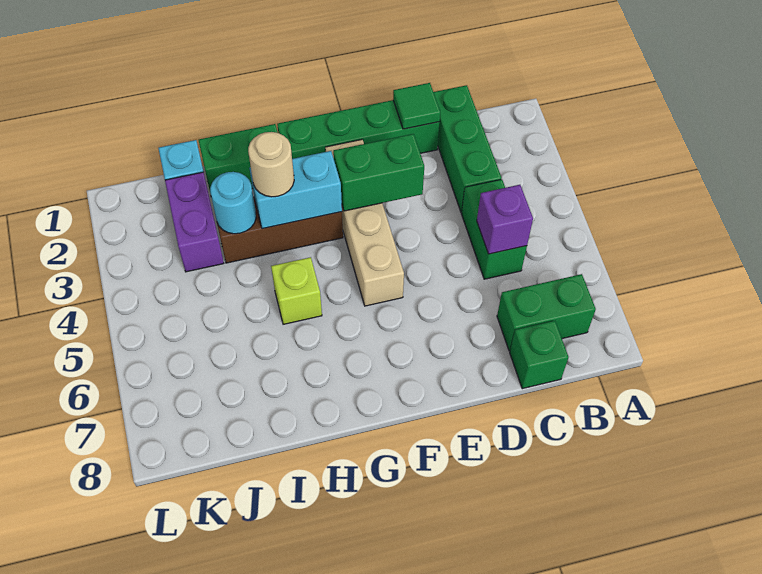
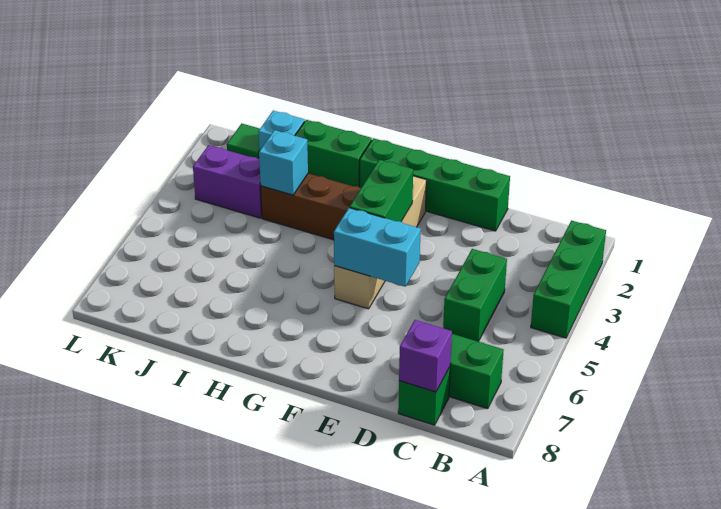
green 1x3 brick [433,85,502,212] -> green 1x3 brick moved to [531,221,606,338]
purple 1x1 brick [477,185,533,254] -> purple 1x1 brick moved to [399,320,452,392]
green 1x1 tile [393,83,440,129] -> green 1x1 tile moved to [227,124,260,159]
green 1x2 brick [333,134,424,211] -> green 1x2 brick turned to [350,160,413,222]
cyan 1x2 brick [249,151,342,229] -> cyan 1x2 brick moved to [334,208,421,287]
tan 1x1 round brick [248,132,294,197] -> none
lime 1x1 brick [271,257,322,324] -> none
cyan 1x1 round brick [210,172,256,234] -> cyan 1x1 brick [259,130,308,195]
purple 1x2 brick [165,172,224,272] -> purple 1x2 brick turned to [193,145,262,218]

